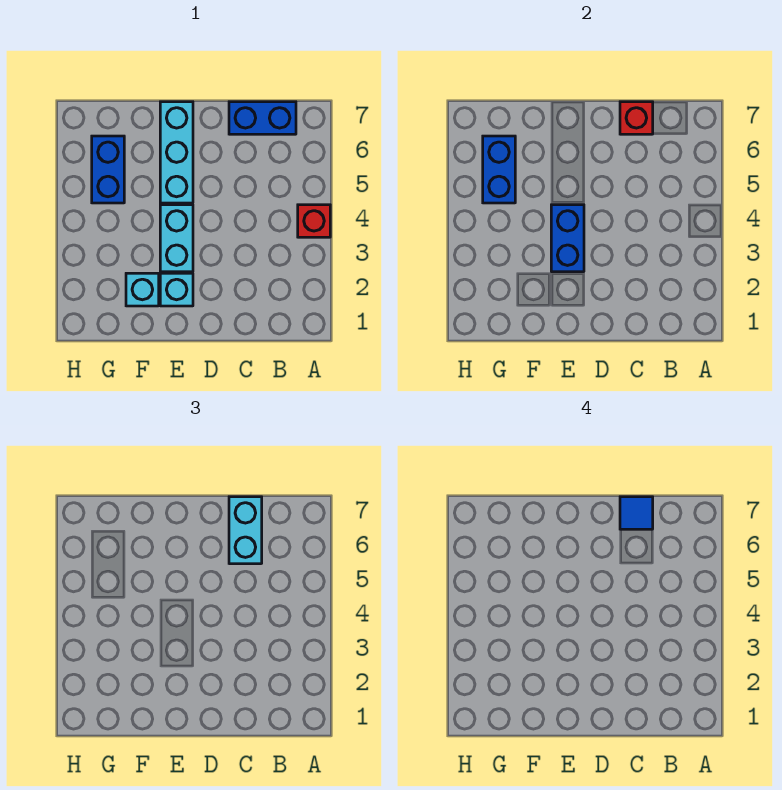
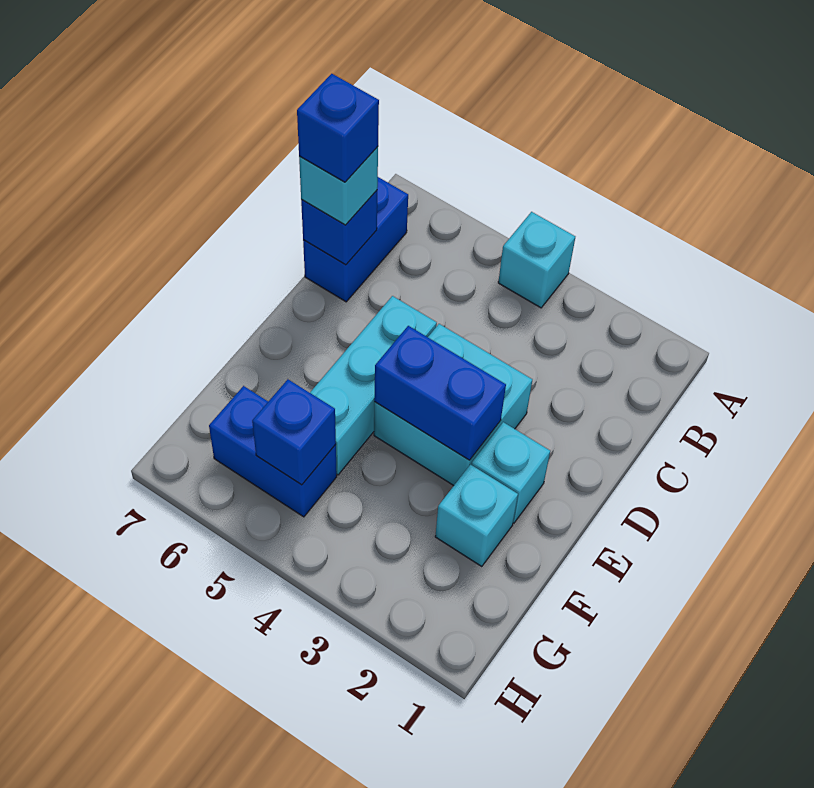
red 1x1 brick [298,205,330,237] -> cyan 1x1 brick [498,212,575,308]
cyan 1x2 brick [229,497,262,564] -> cyan 1x1 brick [299,147,378,225]
red 1x1 brick [620,102,653,134] -> blue 1x1 brick [301,190,377,265]
blue 1x1 tile [620,497,653,529] -> blue 1x1 brick [297,74,379,182]
cyan 1x2 brick [160,205,193,272] -> cyan 2x2 brick [374,324,532,486]
cyan 1x3 brick [160,102,193,203] -> cyan 1x3 brick turned to [310,296,437,475]
blue 1x2 brick [483,136,515,203] -> blue 1x1 brick [252,379,336,485]

